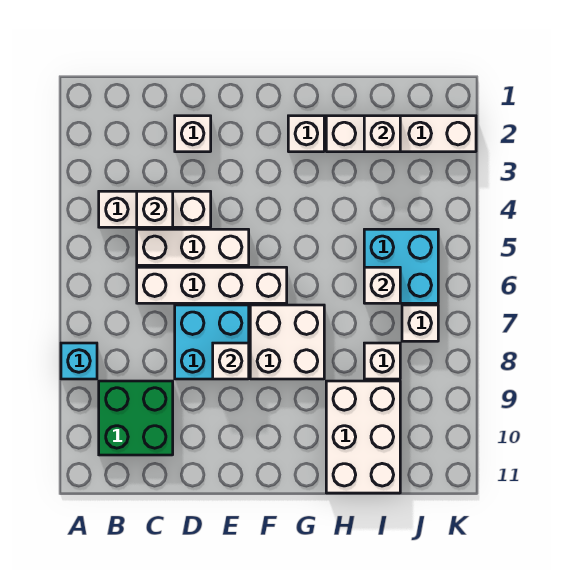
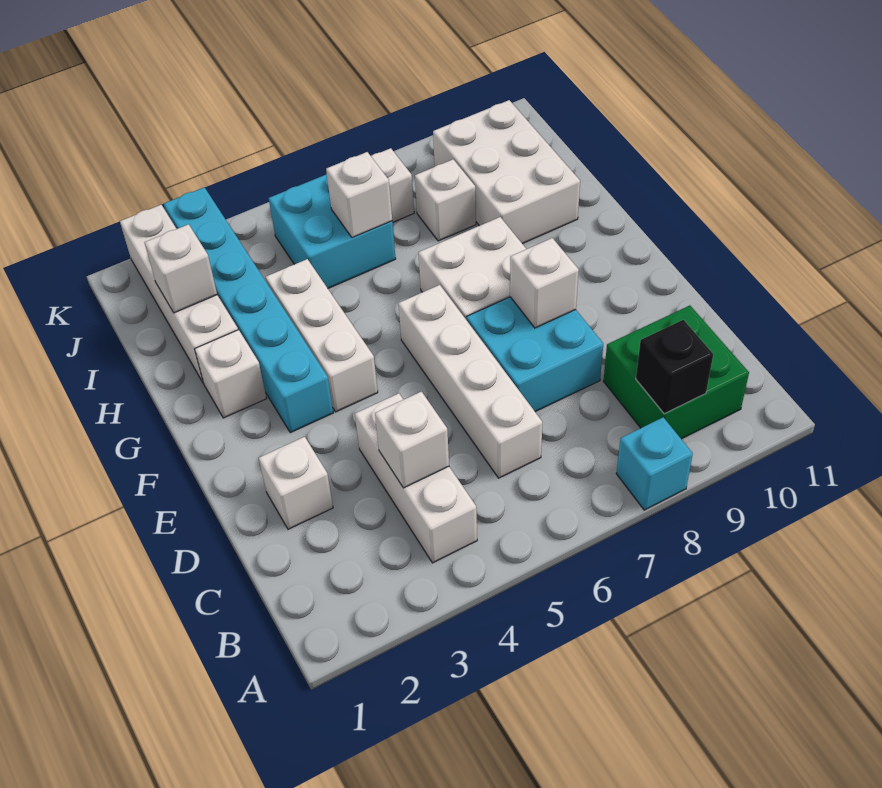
none -> black 1x1 brick [636,320,713,414]
white 1x3 brick [137,229,249,265] -> white 1x3 brick moved to [266,259,378,412]
none -> cyan 1x6 brick [164,187,333,433]
white 2x3 brick [326,381,400,493] -> white 2x3 brick turned to [433,100,580,244]

